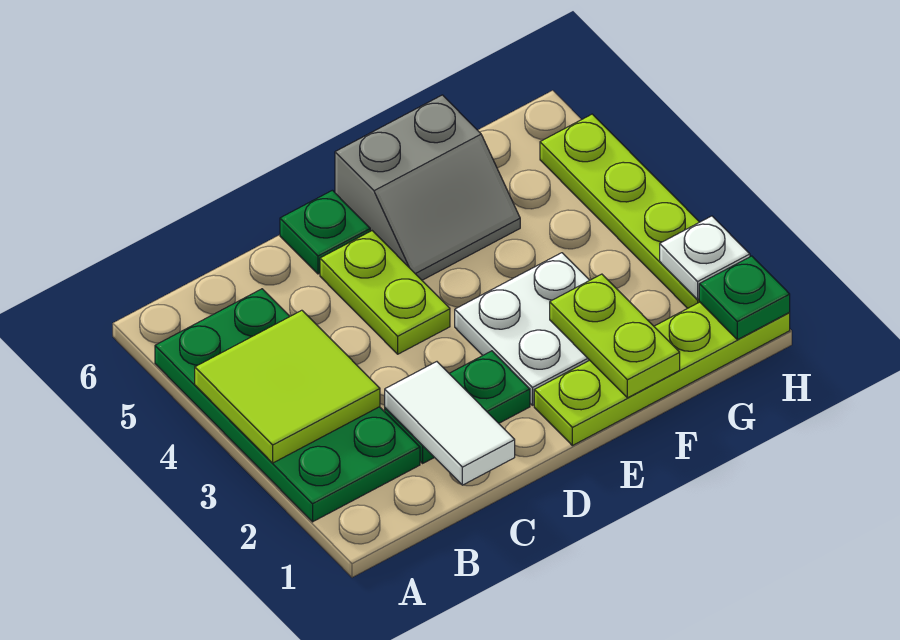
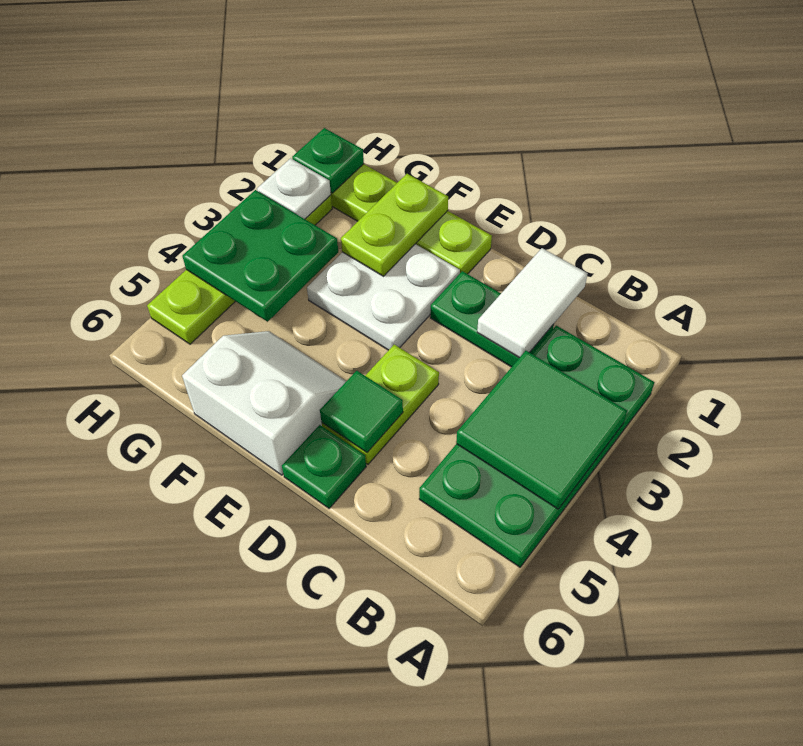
lime 2x2 tile [195,310,380,463] -> green 2x2 tile [456,351,627,509]
none -> green 1x1 tile [320,371,403,452]
grey 2x2 slope [335,95,520,280] -> white 2x2 slope [182,331,346,475]
none -> green 2x2 plate [182,190,338,322]

